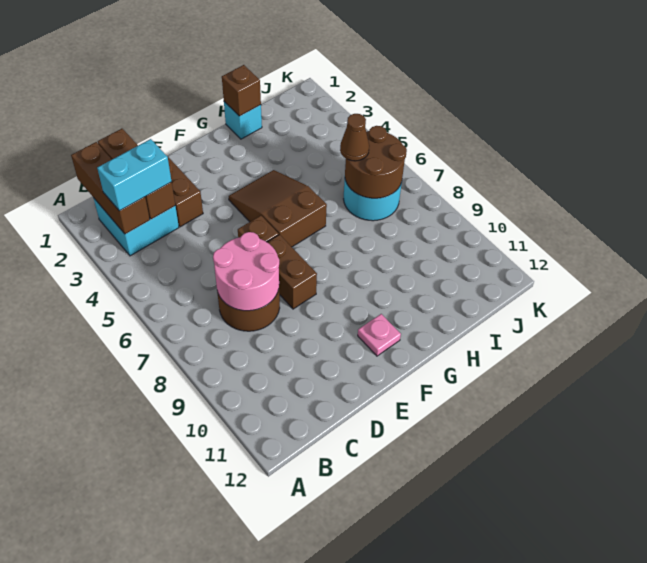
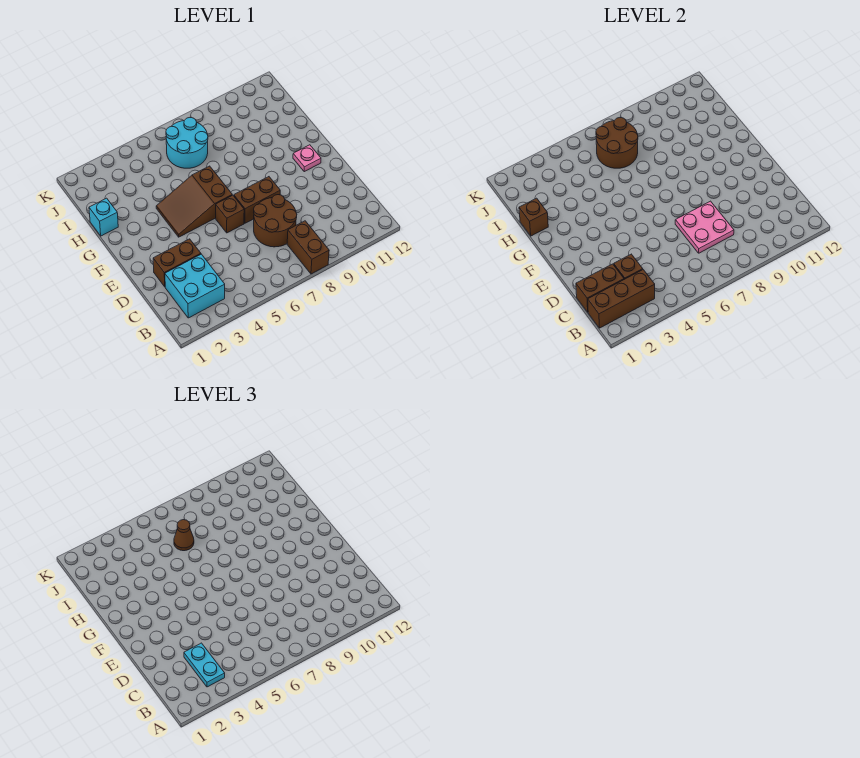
none -> brown 1x2 brick [287,221,329,274]
cyan 1x2 brick [97,139,172,211] -> cyan 1x2 plate [184,643,225,687]
pink 2x2 round brick [213,232,279,311] -> pink 2x2 plate [675,201,734,253]

